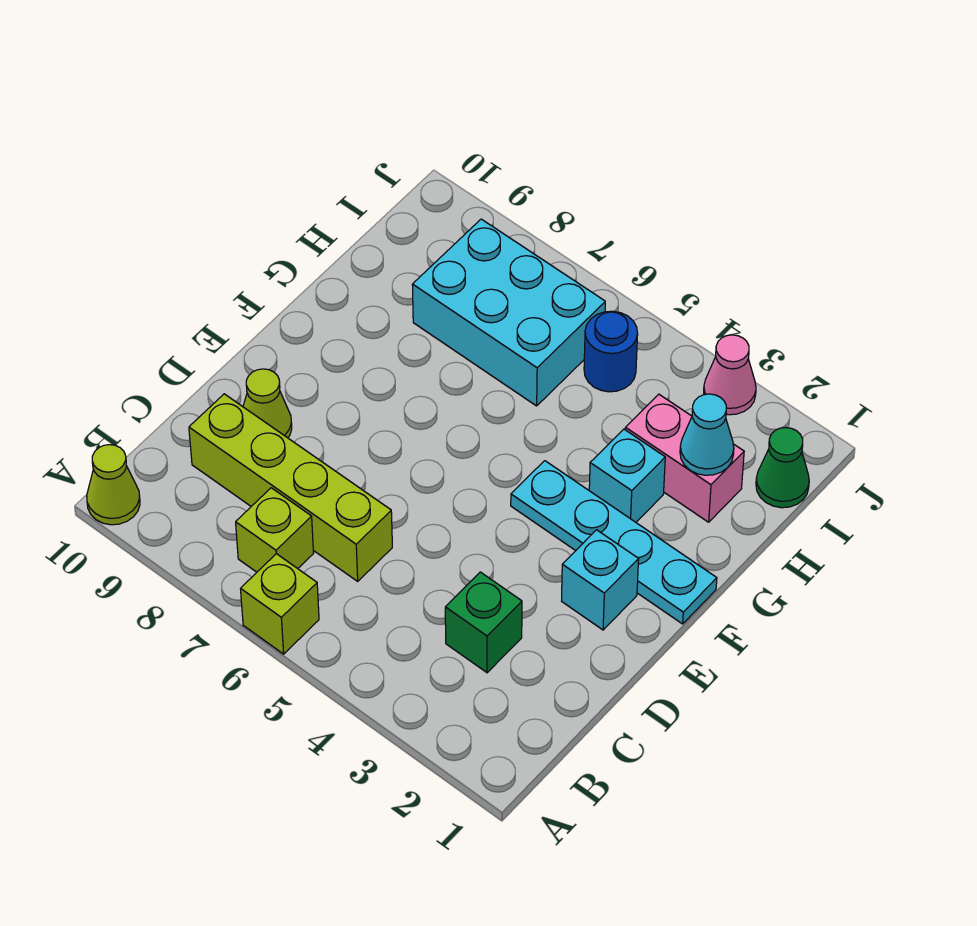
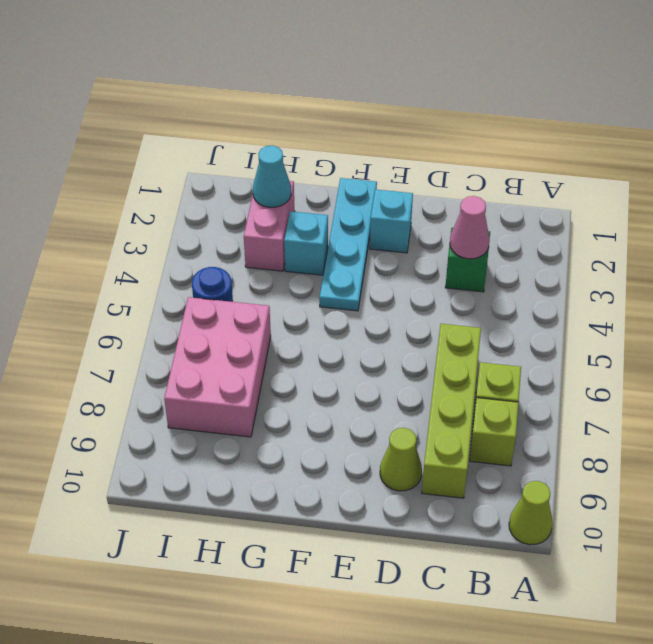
lime 1x1 brick [241,554,319,654] -> lime 1x1 brick moved to [470,398,519,466]
cyan 2x3 brick [412,219,605,406] -> pink 2x3 brick [164,297,271,437]
green 1x1 cone [756,428,809,508] -> none
pink 1x1 cone [704,335,756,415] -> pink 1x1 cone moved to [450,196,490,259]

